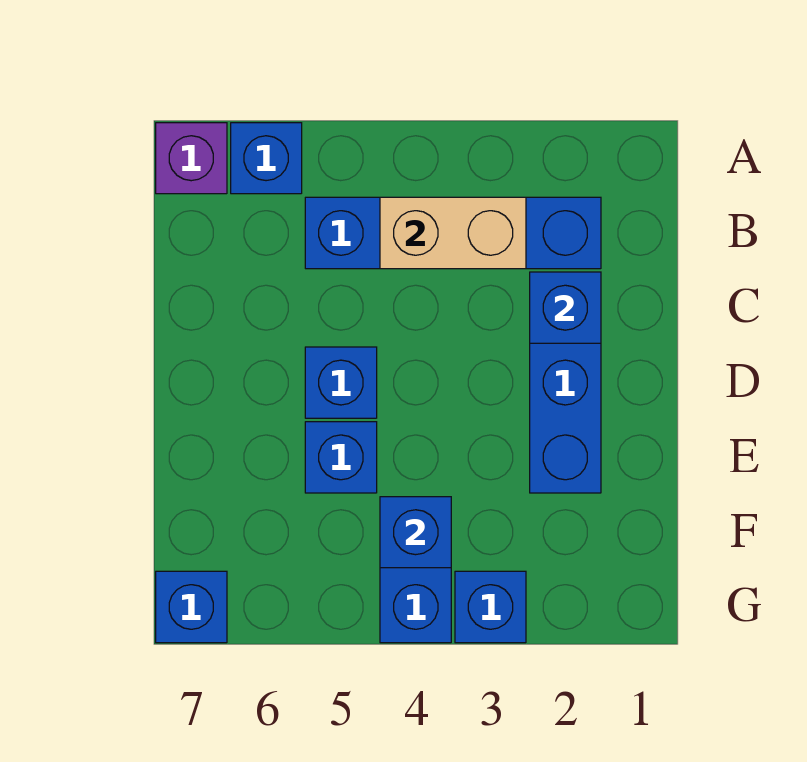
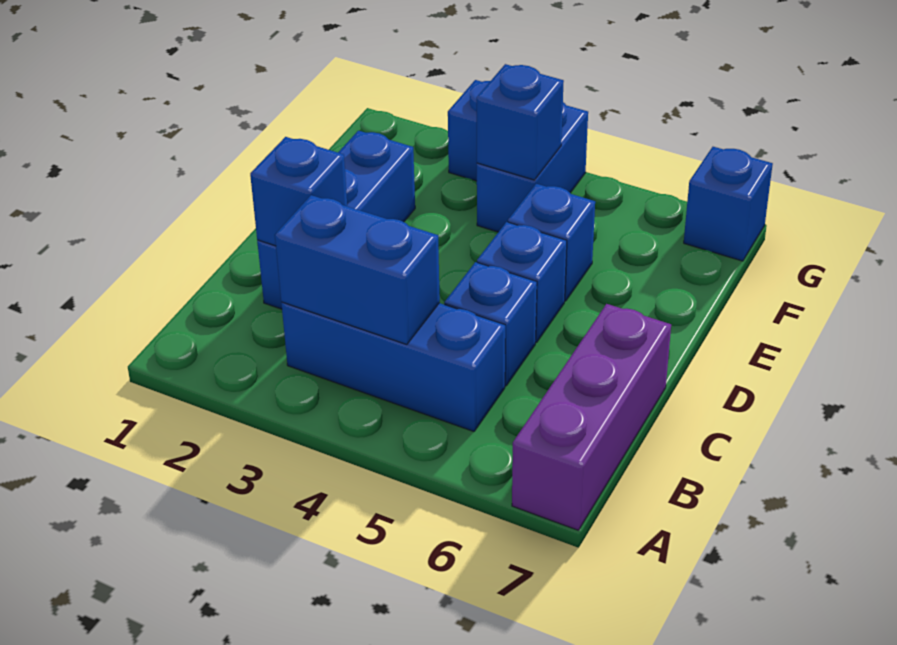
blue 1x1 brick [231,123,302,194] -> blue 1x1 brick moved to [444,262,537,386]
purple 1x1 brick [156,123,227,194] -> purple 1x3 brick [512,304,671,530]
blue 1x4 brick [305,197,601,269] -> blue 1x3 brick [281,302,505,432]
tan 1x2 brick [380,197,526,269] -> blue 1x2 brick [275,195,440,345]

